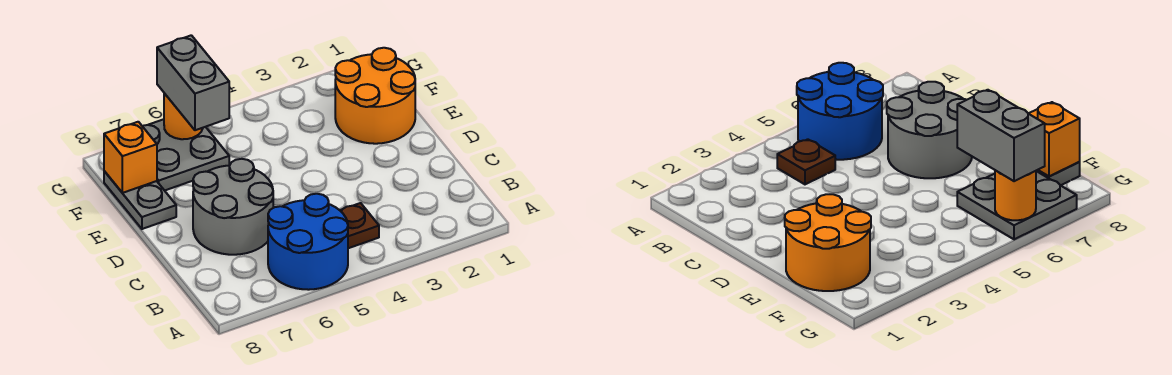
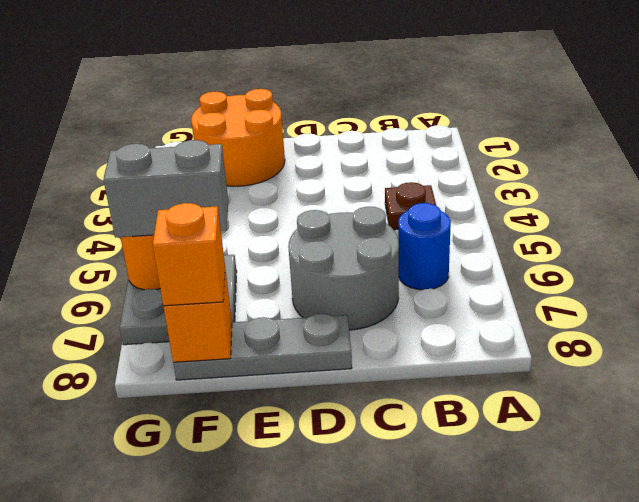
blue 2x2 round brick [268,194,348,290] -> blue 1x1 round brick [398,203,451,290]
grey 1x2 plate [104,171,176,229] -> grey 1x3 plate [173,314,352,380]
none -> orange 1x1 brick [153,203,225,306]

